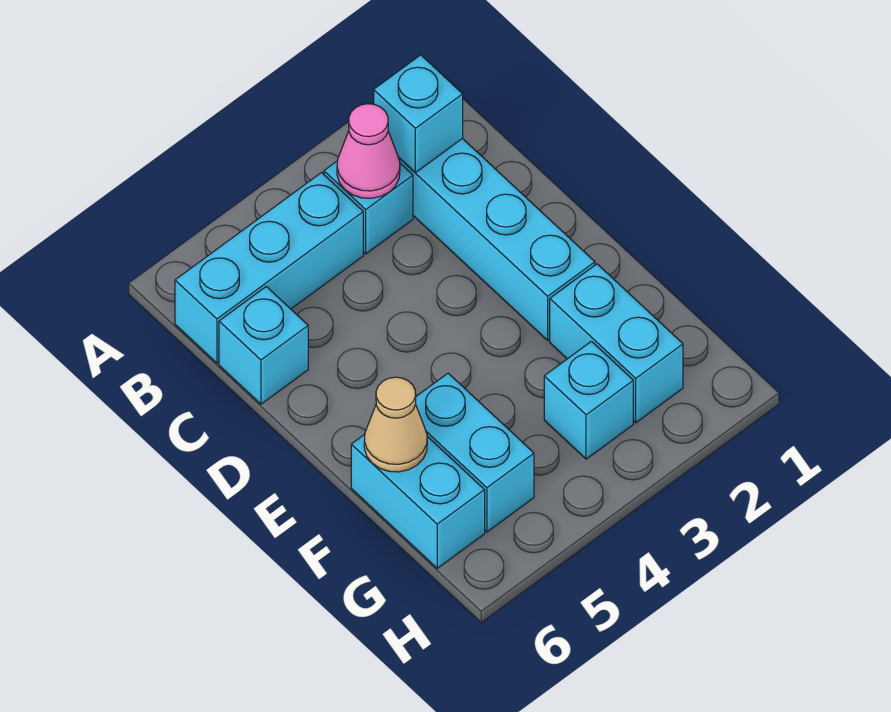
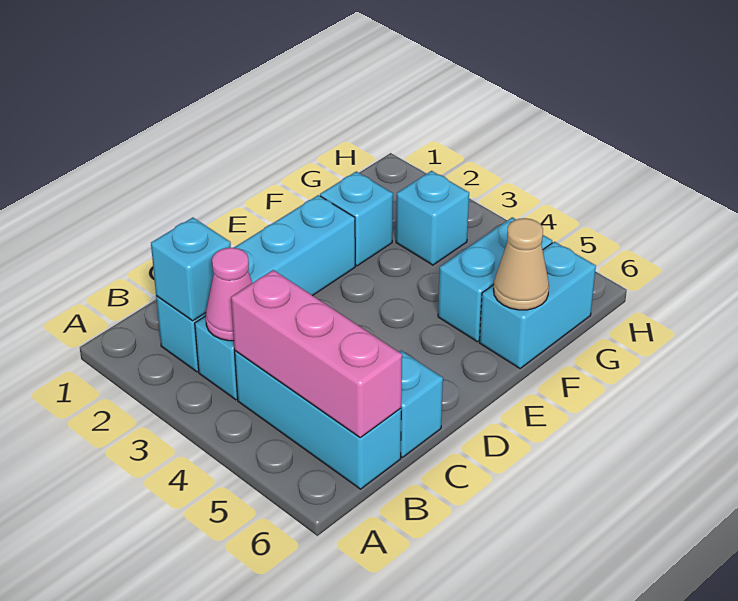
none -> pink 1x3 brick [231,270,402,438]
cyan 1x2 brick [550,264,683,423] -> cyan 1x1 brick [320,172,393,266]

